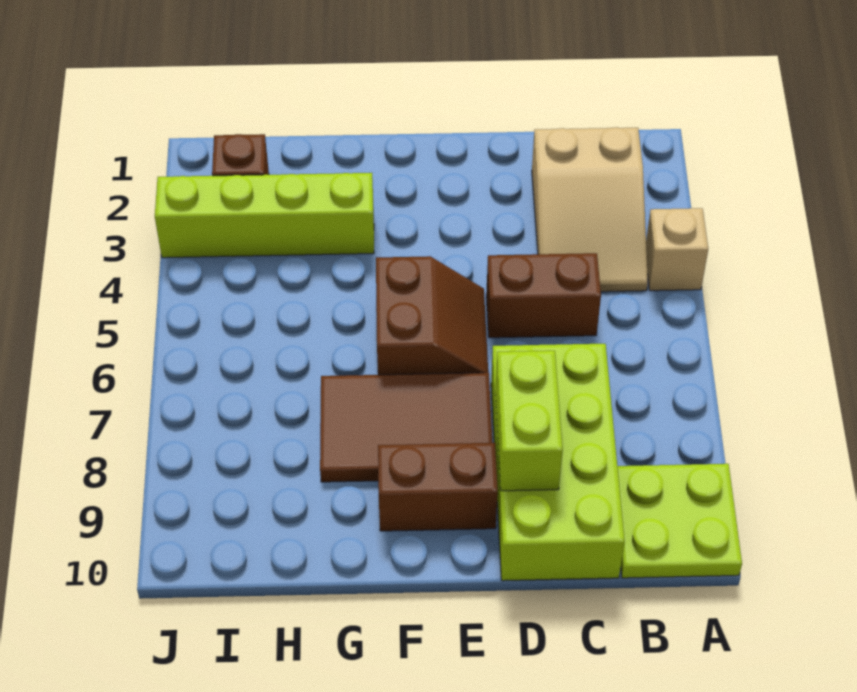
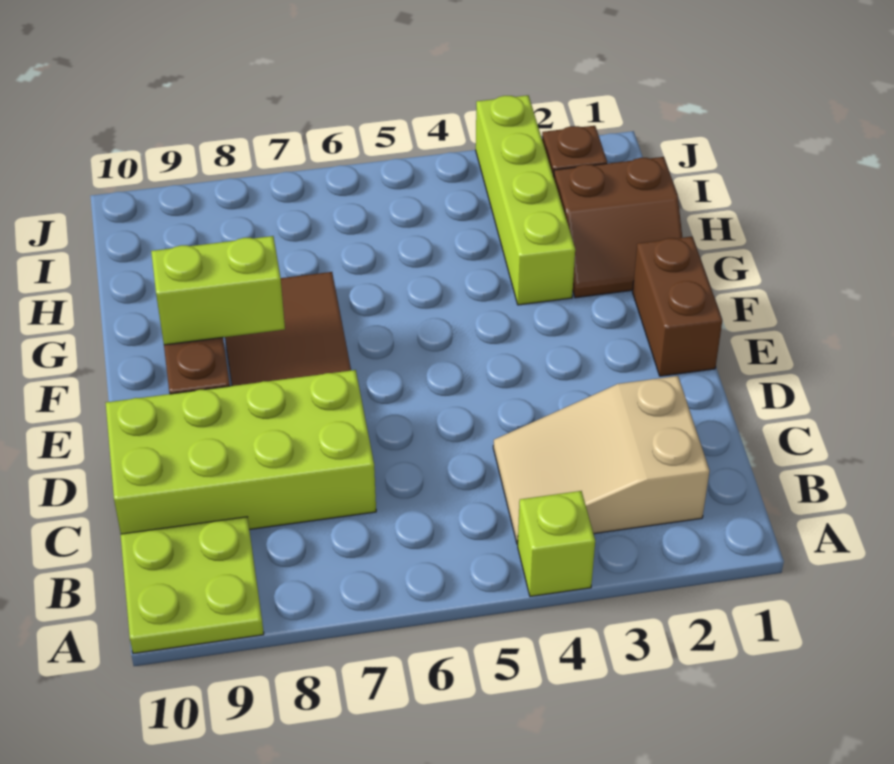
tan 1x1 brick [646,208,708,291] -> lime 1x1 brick [518,491,595,597]
brown 1x2 brick [486,253,601,338] -> brown 1x2 brick moved to [632,237,722,376]
lime 1x2 brick [495,351,563,491] -> lime 1x2 brick moved to [151,236,285,345]
brown 2x2 slope [376,256,488,375] -> brown 2x2 slope moved to [554,157,682,298]

